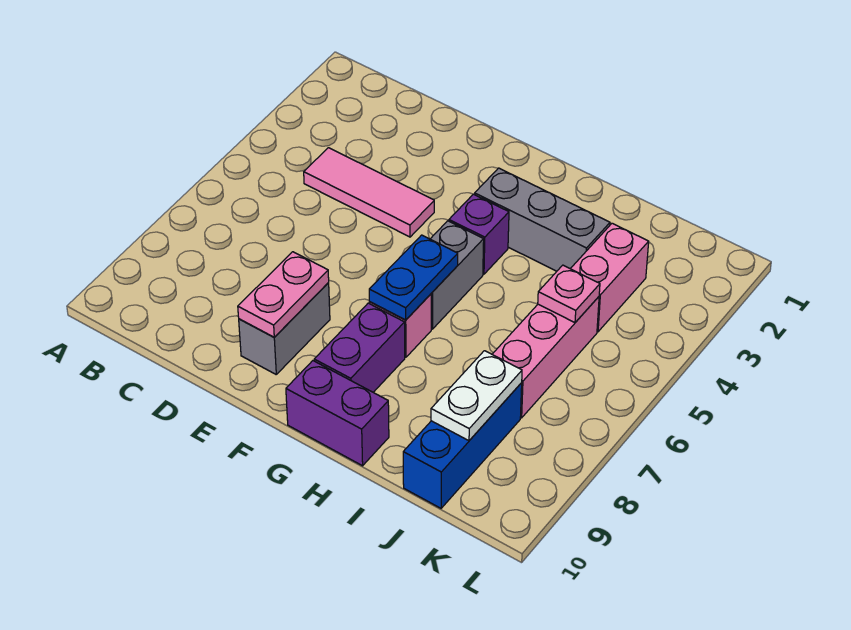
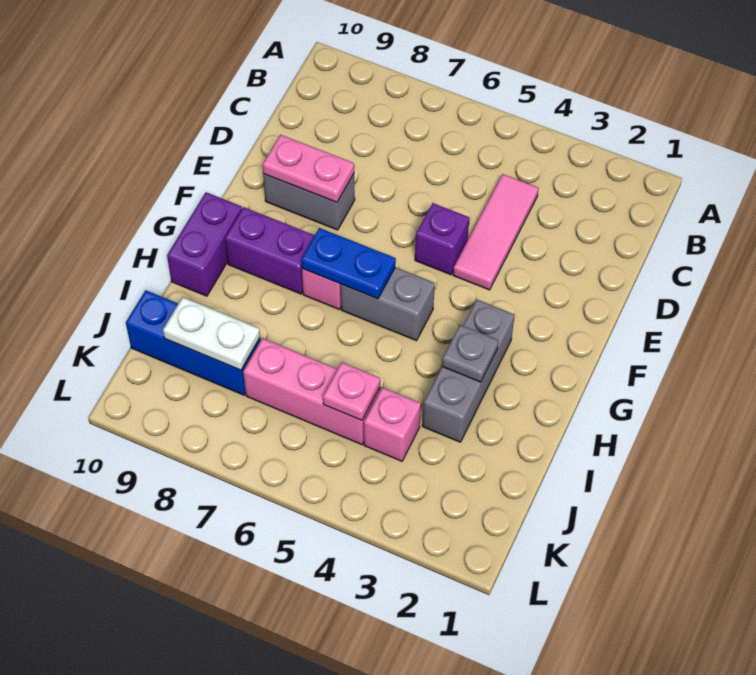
purple 1x1 brick [449,194,509,274] -> purple 1x1 brick moved to [415,203,469,275]
none -> grey 1x1 plate [442,325,498,382]
pink 1x2 brick [571,223,649,332] -> pink 1x1 brick [364,387,421,461]

